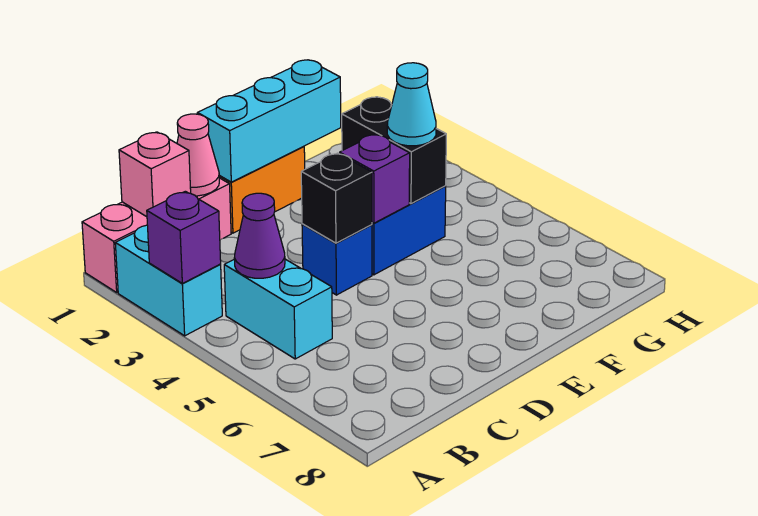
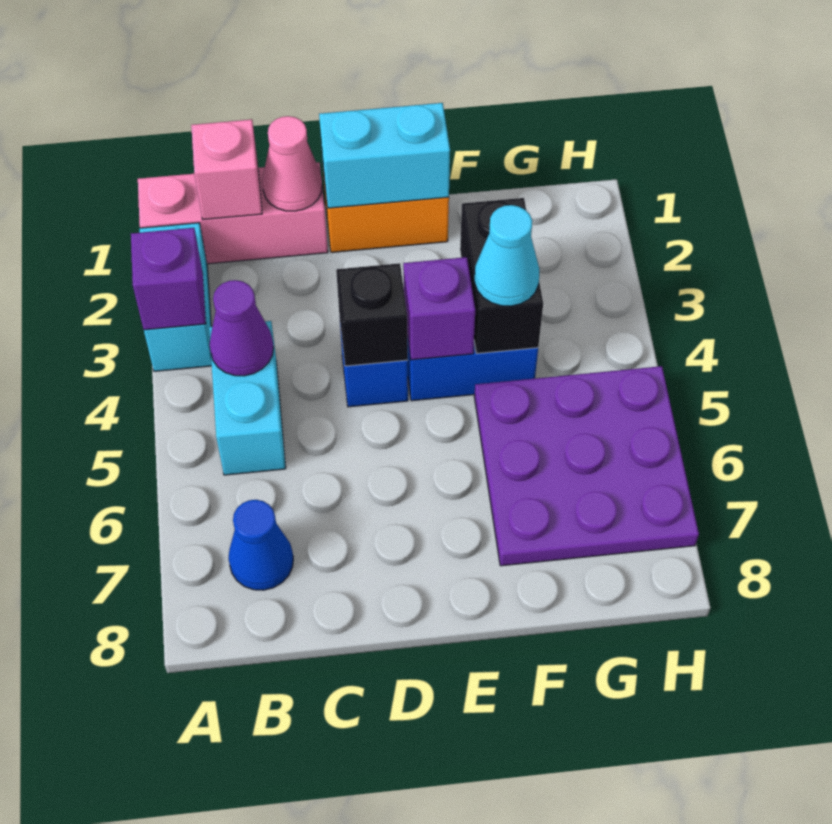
none -> blue 1x1 cone [228,500,293,590]
cyan 1x3 brick [198,60,341,182] -> cyan 1x2 brick [319,103,450,208]
none -> purple 3x3 plate [474,366,699,566]

